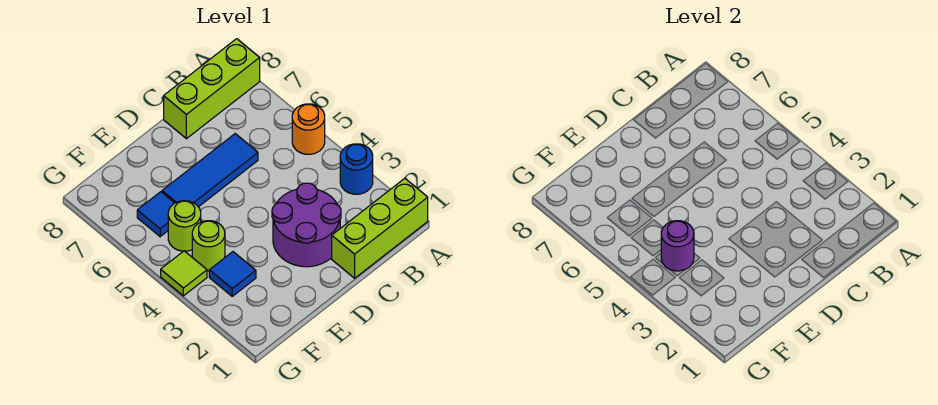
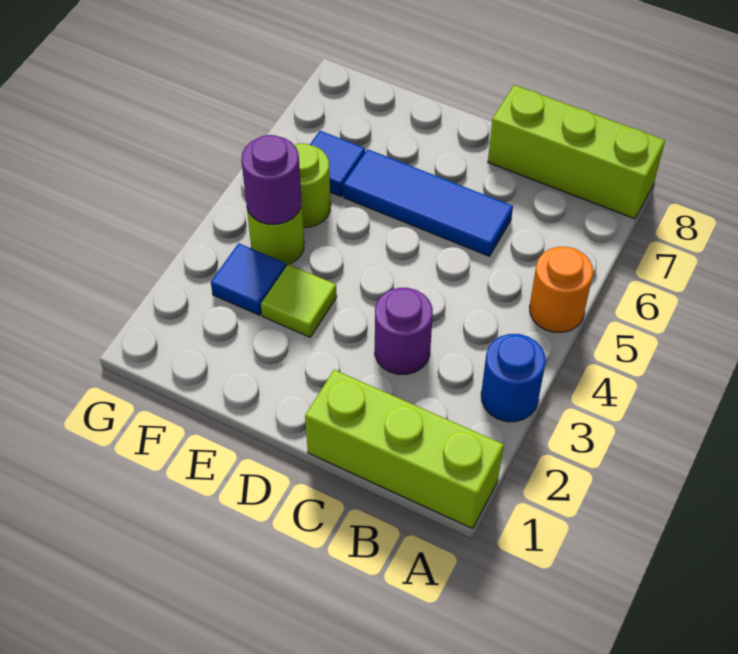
purple 2x2 round brick [272,183,341,267] -> purple 1x1 round brick [375,288,433,374]
lime 1x1 tile [161,251,207,296] -> lime 1x1 tile moved to [261,264,337,337]

